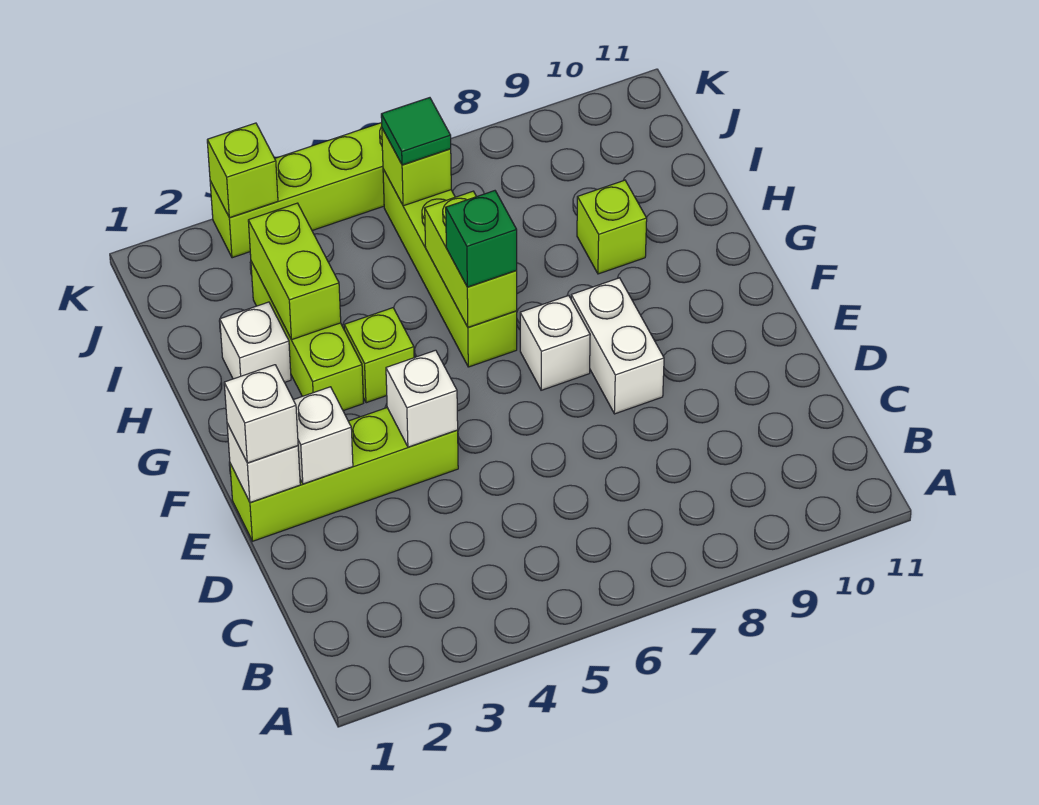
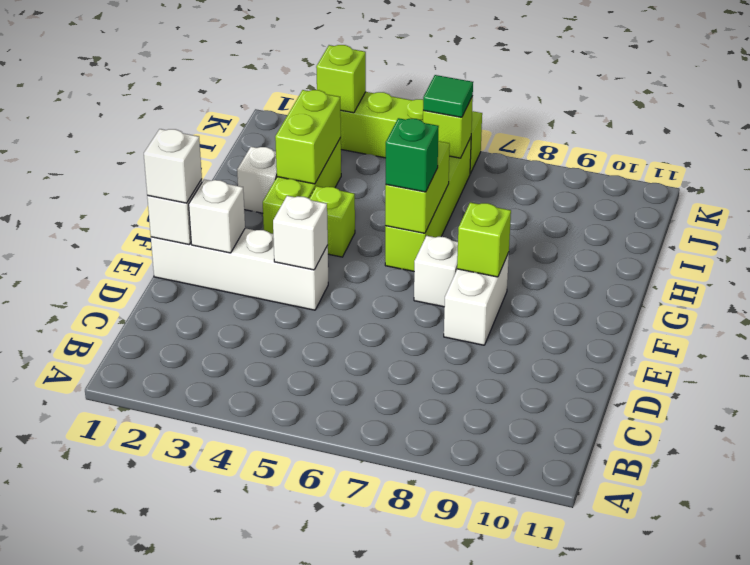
lime 1x4 brick [230,408,458,541] -> white 1x4 brick [151,228,328,310]
lime 1x1 brick [577,180,647,274] -> lime 1x1 brick moved to [457,202,511,277]

